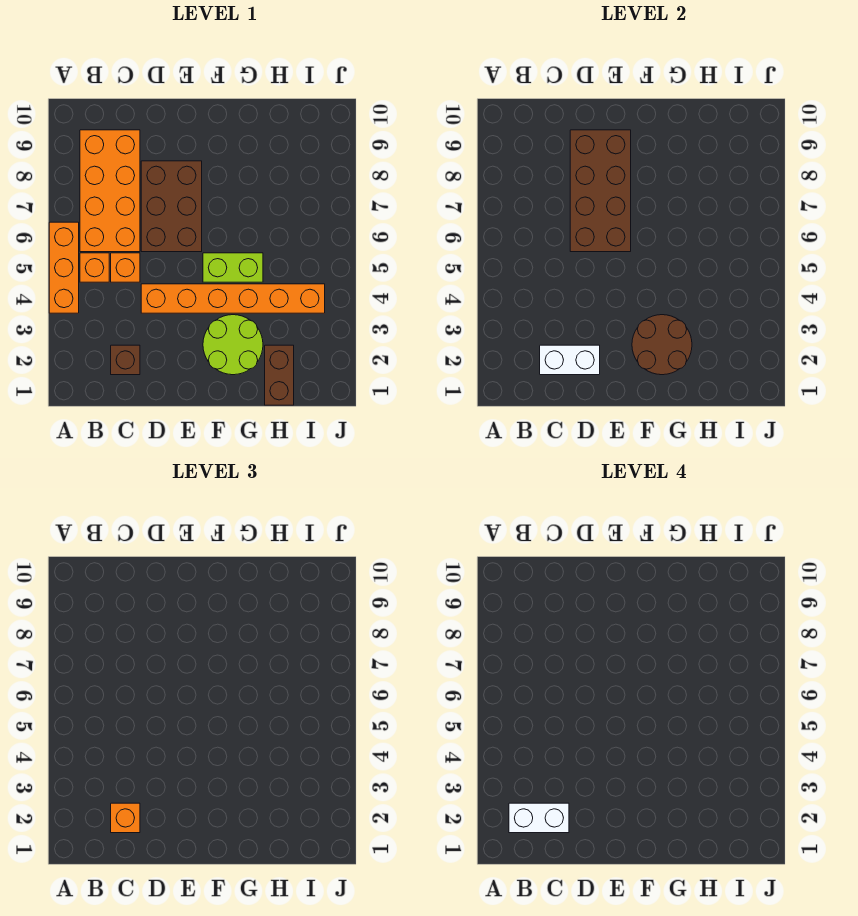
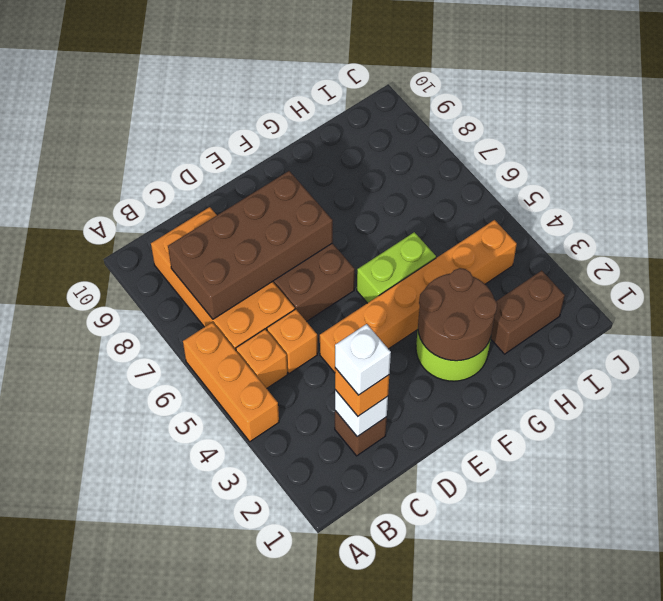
white 1x2 brick [509,803,569,833] -> white 1x1 brick [335,324,391,395]
white 1x2 brick [540,345,600,375] -> white 1x1 brick [335,390,388,437]
brown 2x4 brick [570,130,631,252] -> brown 2x4 brick turned to [168,171,333,319]
brown 1x2 brick [265,345,294,405] -> brown 1x2 brick turned to [491,270,565,354]

